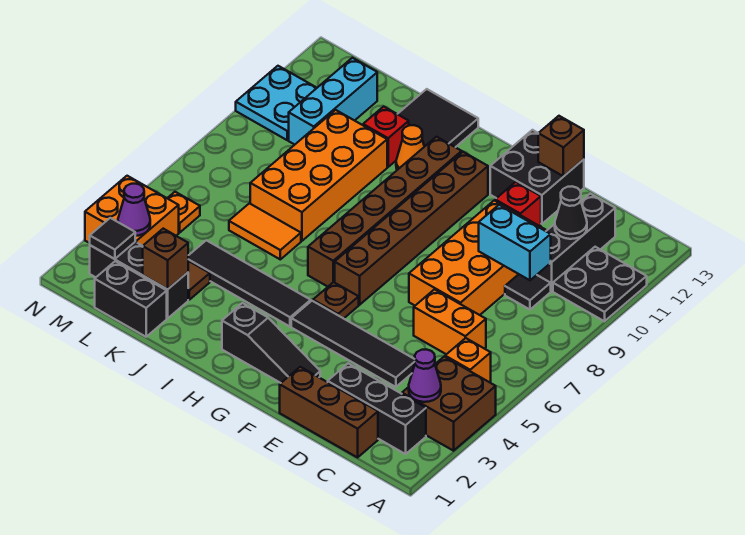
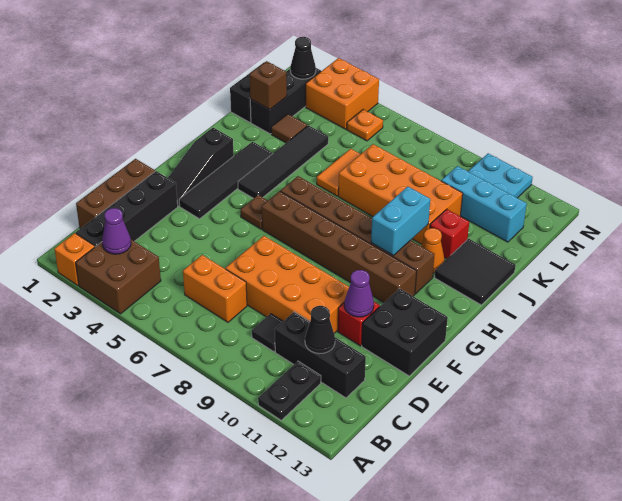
black 2x2 plate [553,247,647,321] -> black 1x2 plate [258,361,321,420]
black 1x3 brick [328,363,426,454] -> black 1x4 brick [76,171,178,247]
orange 1x1 brick [445,338,491,382] -> orange 1x1 brick moved to [54,233,95,286]
orange 1x2 brick [414,289,486,354] -> orange 1x2 brick turned to [183,255,247,322]
cyan 1x2 brick [479,205,551,280] -> cyan 1x2 brick moved to [371,187,430,255]
black 1x4 tile [291,301,415,387] -> black 1x4 tile moved to [179,142,272,219]
brown 1x1 brick [538,116,584,176] -> none
black 1x1 tile [90,218,135,259] -> black 1x1 cone [290,37,316,79]
purple 1x1 cone [118,184,150,236] -> purple 1x1 cone moved to [344,270,374,317]

